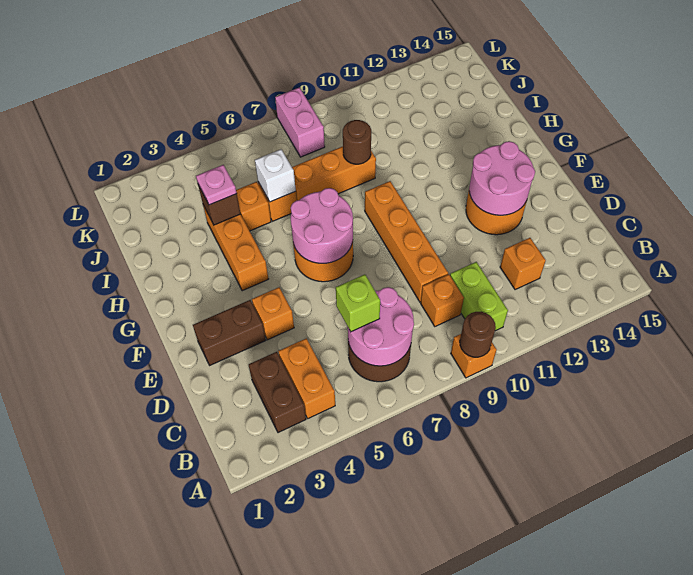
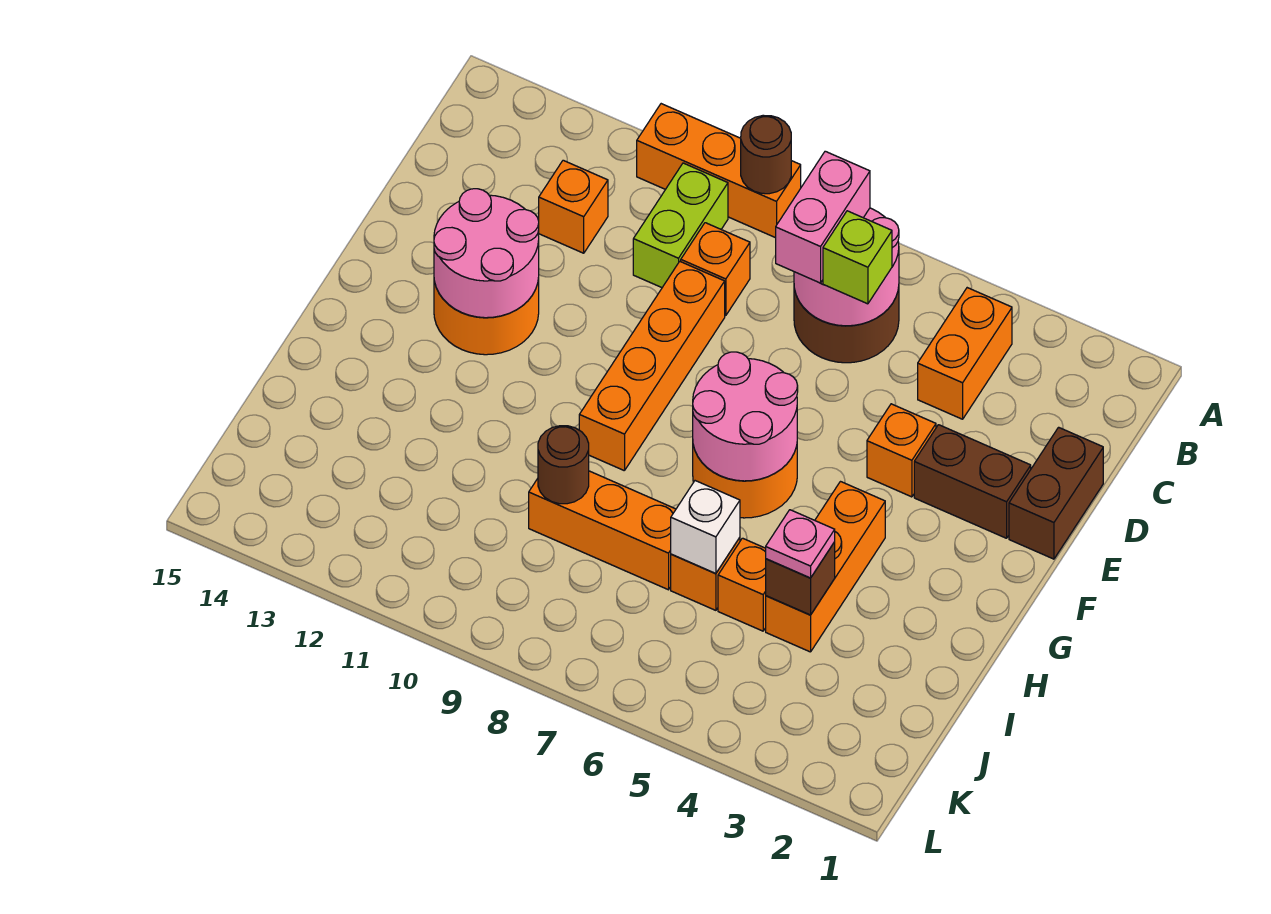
orange 1x1 brick [451,334,496,378] -> orange 1x3 brick [637,104,801,238]
brown 1x2 brick [249,352,306,433] -> brown 1x2 brick moved to [1009,427,1103,559]
pink 1x2 brick [275,87,325,157] -> pink 1x2 brick moved to [776,151,870,283]

